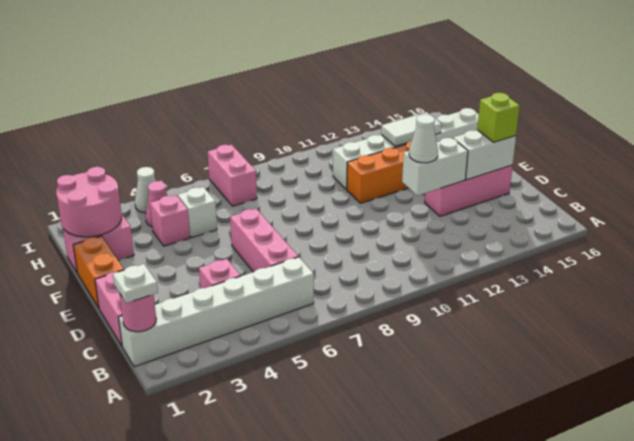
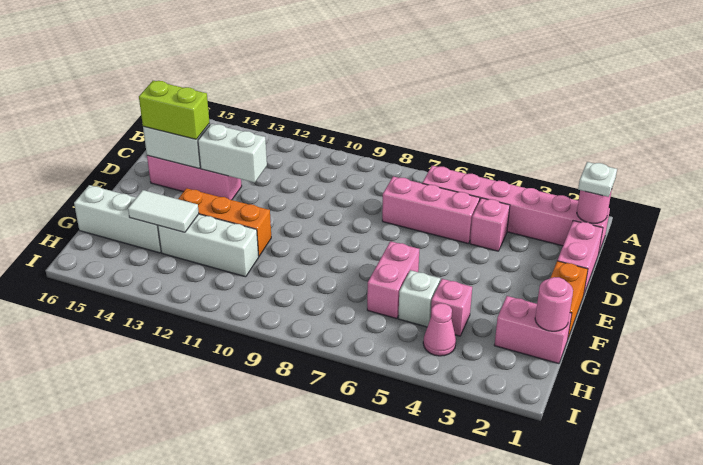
white 1x6 brick [119,257,314,367] -> pink 1x6 brick [422,166,610,252]
pink 1x3 brick [230,209,298,272] -> pink 1x3 brick turned to [382,176,480,243]
white 1x1 cone [409,114,438,163] -> none
lime 1x1 brick [477,93,520,142] -> lime 1x2 brick [139,81,210,139]
pink 2x2 round brick [56,167,122,237] -> pink 1x1 round brick [535,277,573,331]
pink 1x2 brick [208,145,257,206] -> pink 1x2 brick moved to [367,241,419,319]
white 1x1 cone [135,167,156,213] -> none

